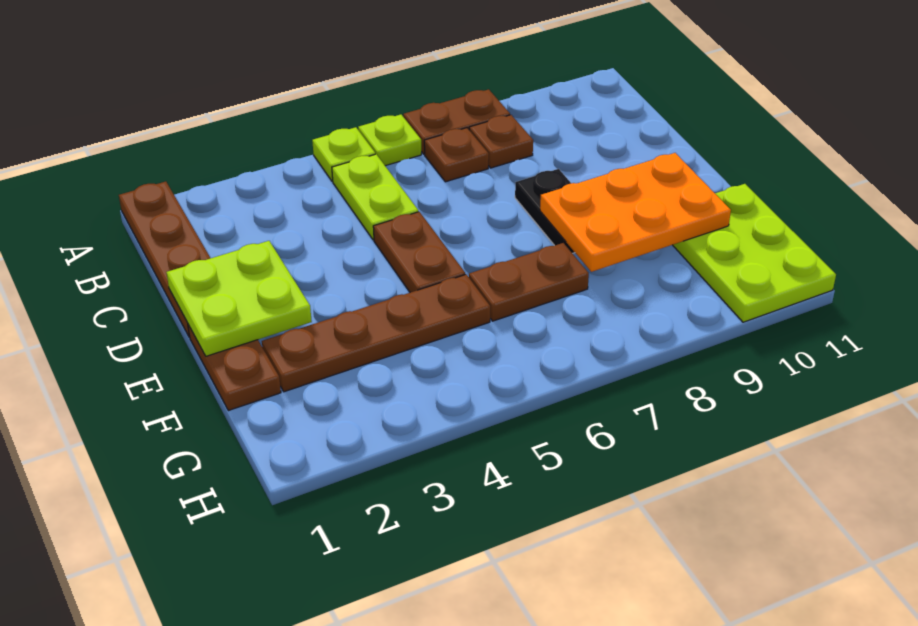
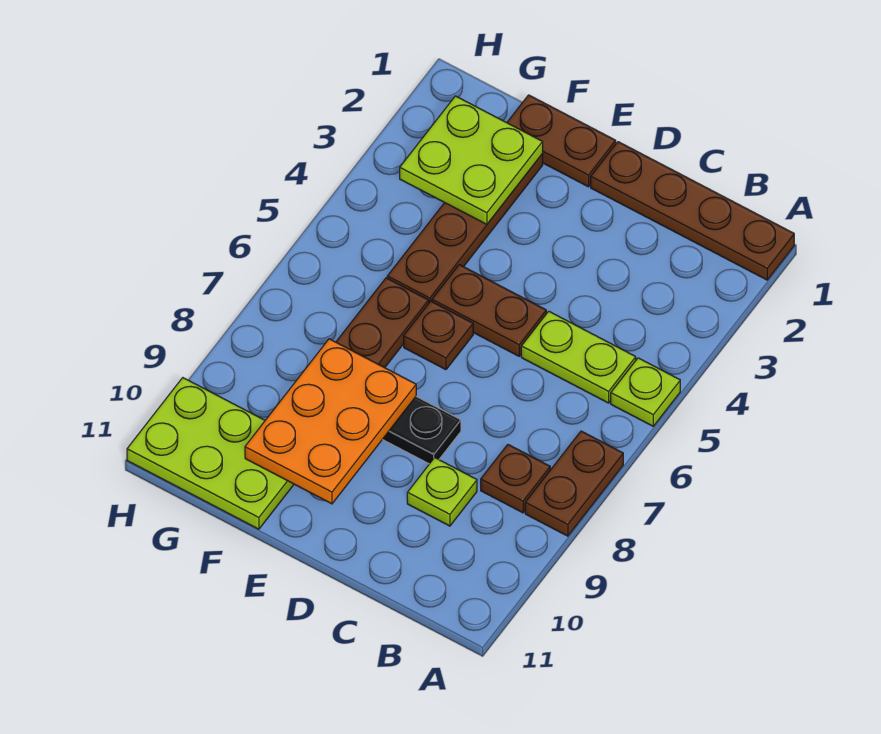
lime 1x1 plate [358,115,421,166] -> lime 1x1 plate moved to [407,458,477,526]
brown 1x1 plate [424,128,489,182] -> brown 1x1 plate moved to [404,301,473,370]
lime 2x2 plate [166,241,312,356] -> lime 2x2 plate moved to [400,96,543,224]

